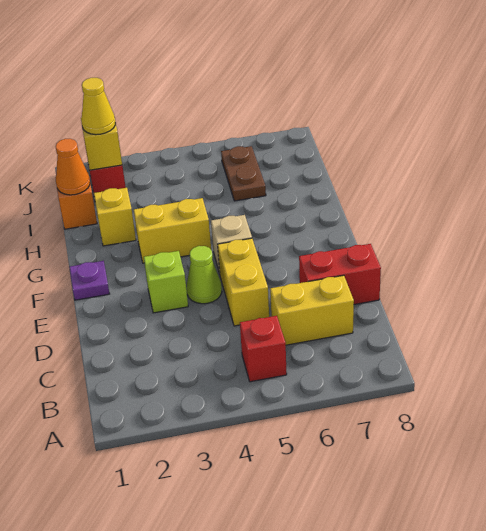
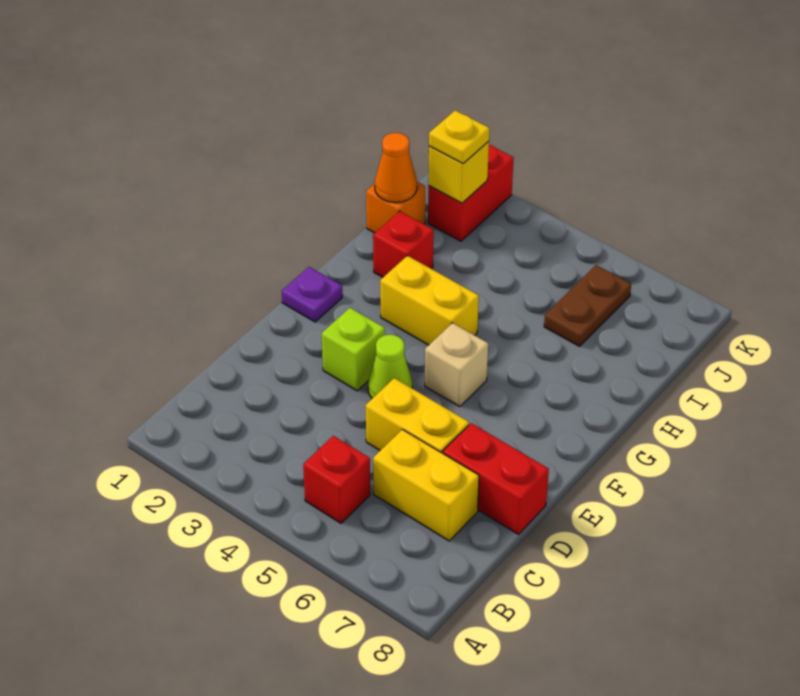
yellow 1x2 brick [218,238,269,326] -> yellow 1x2 brick turned to [366,378,469,453]
yellow 1x1 brick [94,188,136,246] -> red 1x1 brick [373,211,433,277]
yellow 1x1 cone [81,78,115,135] -> yellow 1x1 plate [429,110,490,164]

